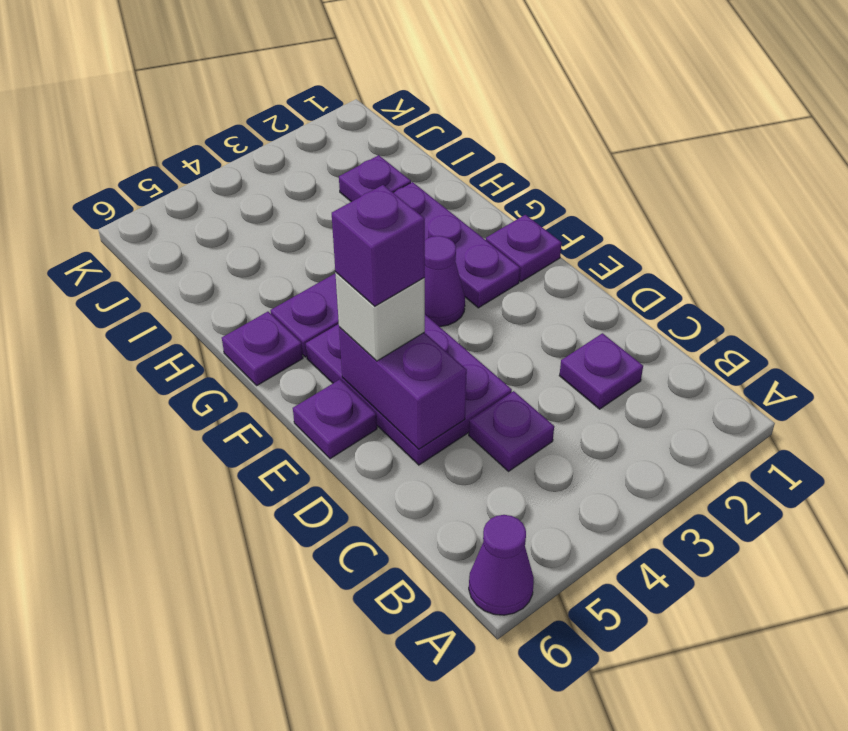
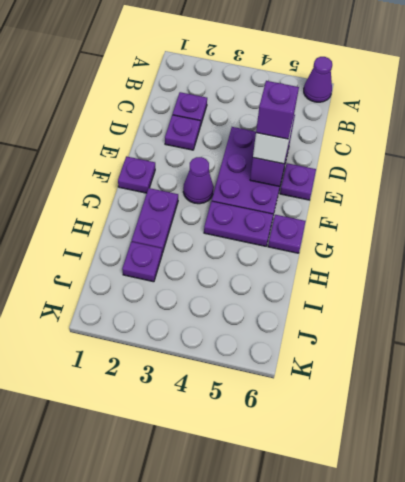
purple 1x1 plate [469,391,554,471] -> purple 1x1 plate moved to [165,115,200,150]
purple 1x3 plate [393,182,520,308] -> purple 1x2 plate [132,188,178,253]

